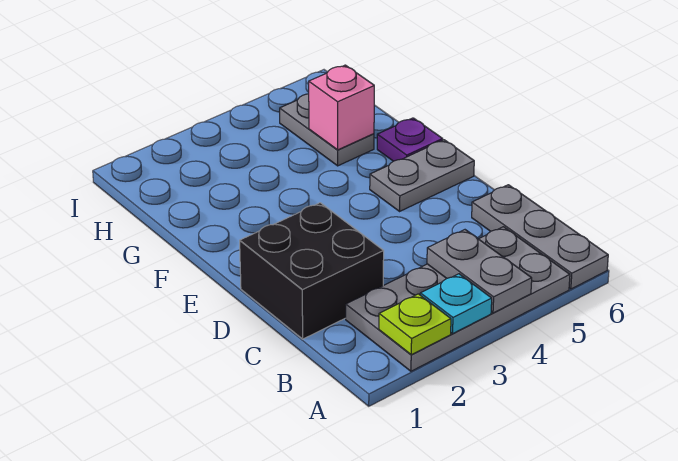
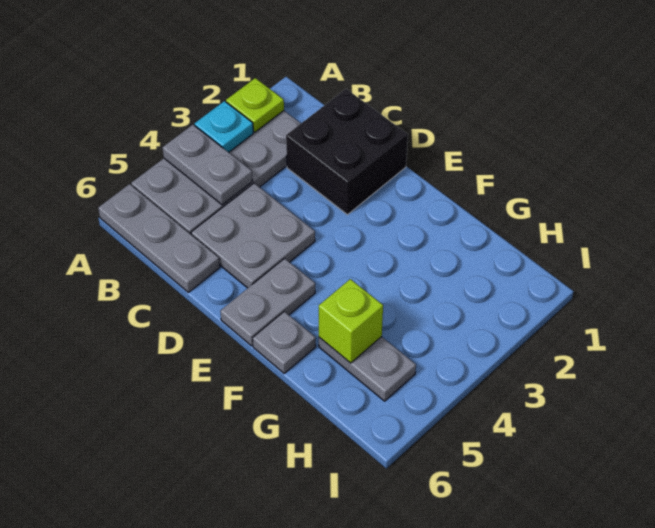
none -> grey 2x2 plate [191,183,315,288]
purple 1x1 plate [377,118,443,161] -> grey 1x1 plate [253,312,316,373]
pink 1x1 brick [309,65,374,150] -> lime 1x1 brick [319,279,383,363]

